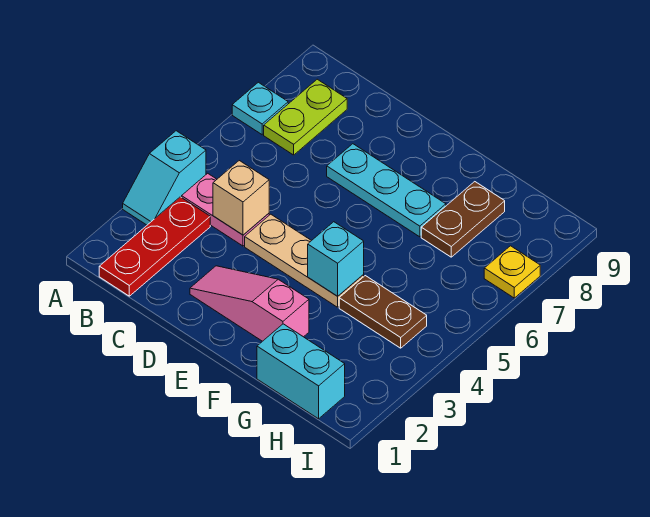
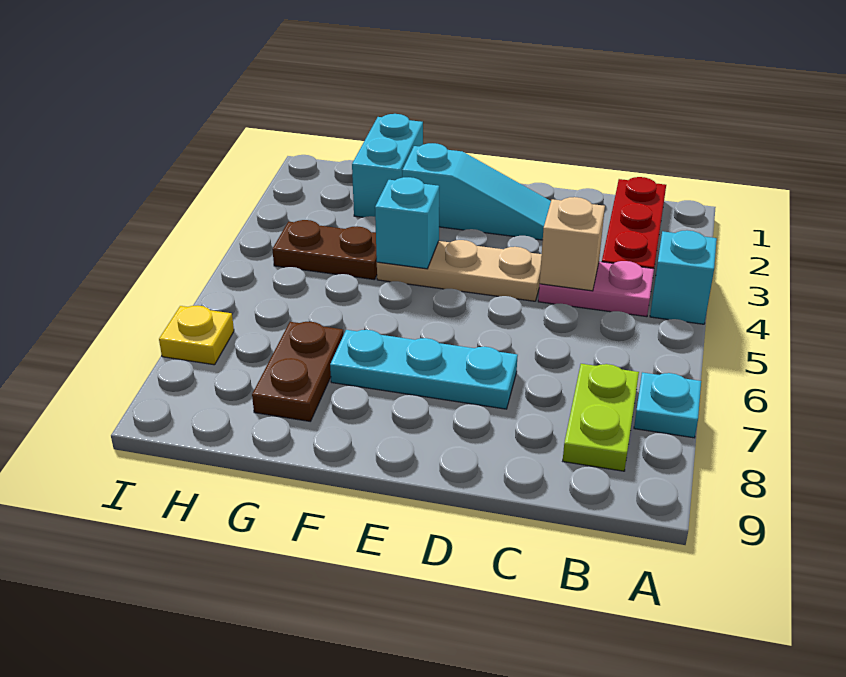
pink 1x3 slope [190,266,309,341] -> cyan 1x3 slope [402,143,551,240]
cyan 1x2 brick [257,324,345,419] -> cyan 1x2 brick turned to [352,114,423,217]

